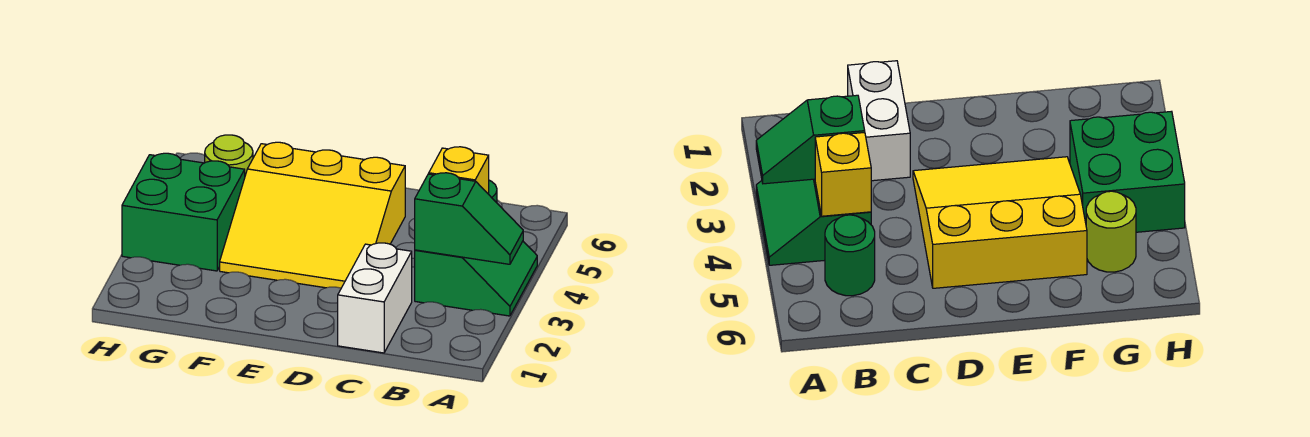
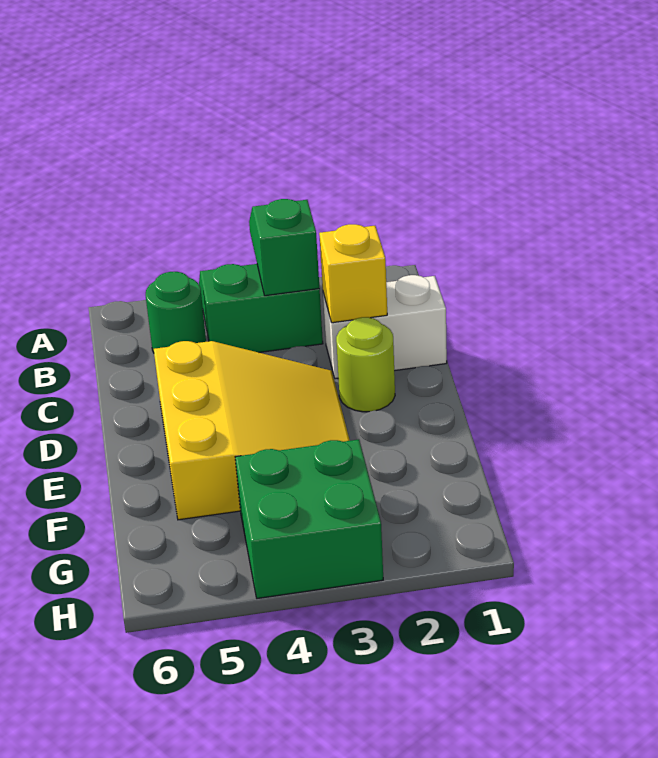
yellow 1x1 brick [429,147,489,194] -> yellow 1x1 brick moved to [319,224,387,323]
lime 1x1 round brick [205,135,253,175] -> lime 1x1 round brick moved to [336,317,395,412]

